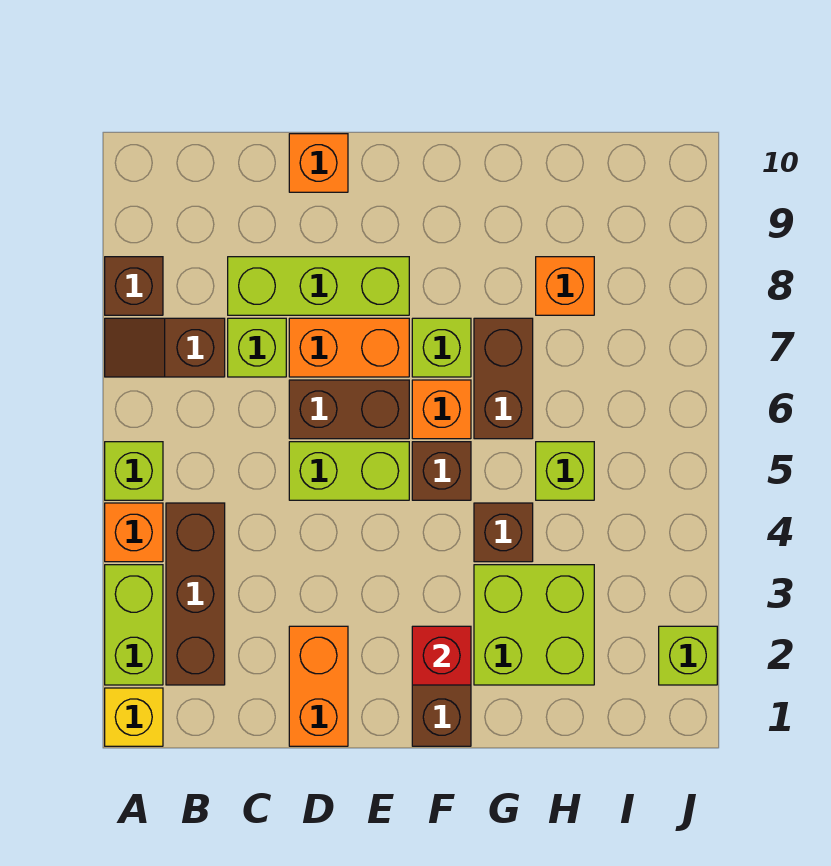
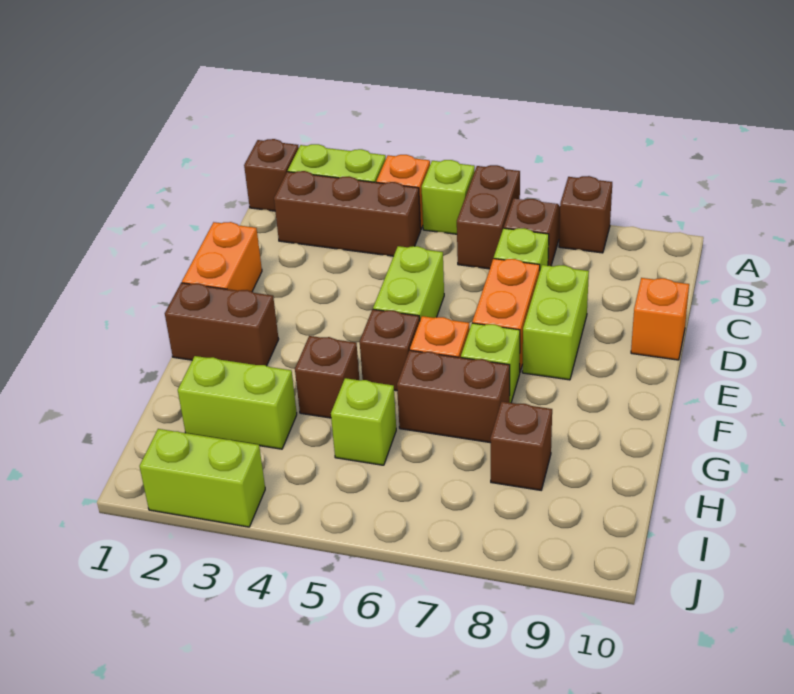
yellow 1x1 brick [105,688,163,746] -> brown 1x1 brick [244,139,299,211]
lime 1x3 brick [228,257,409,315] -> lime 1x2 brick [522,265,589,380]
orange 1x2 brick [289,626,348,746] -> orange 1x2 brick turned to [182,222,262,292]
brown 1x2 brick [289,380,409,439] -> brown 1x2 brick moved to [457,165,520,269]
red 1x1 brick [412,626,471,685] -> none
lime 2x2 brick [474,565,594,685] -> lime 1x2 brick [178,356,297,449]
orange 1x1 brick [536,257,594,315] -> brown 1x1 brick [490,402,552,490]
lime 1x1 brick [659,626,717,685] -> lime 1x2 brick [140,429,265,527]

